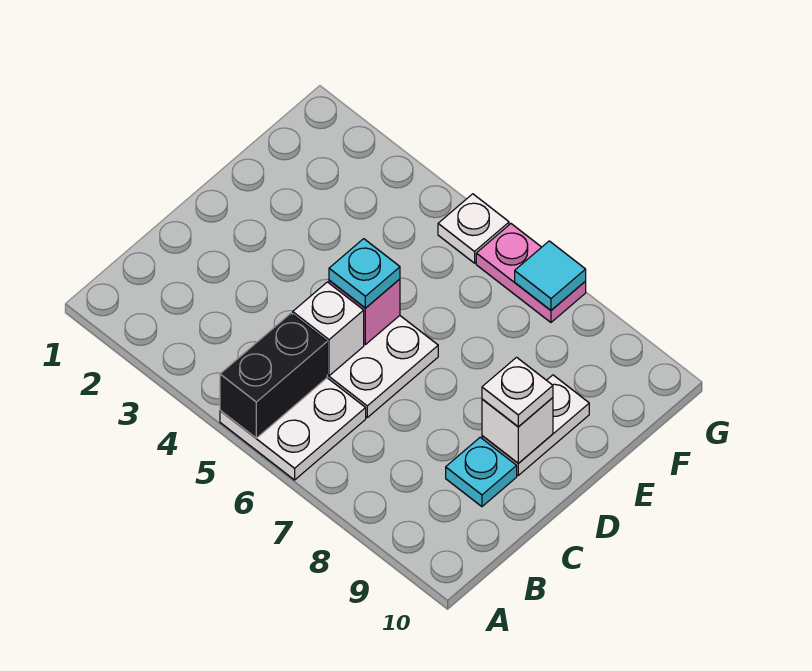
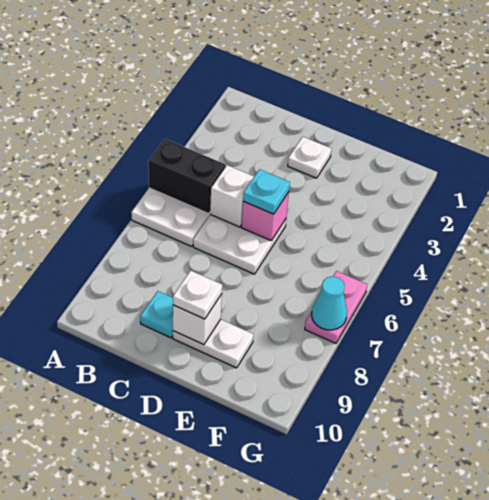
white 1x1 plate [438,194,509,263] -> white 1x1 plate moved to [288,137,331,178]
cyan 1x1 tile [515,241,586,310] -> cyan 1x1 cone [312,276,347,330]

